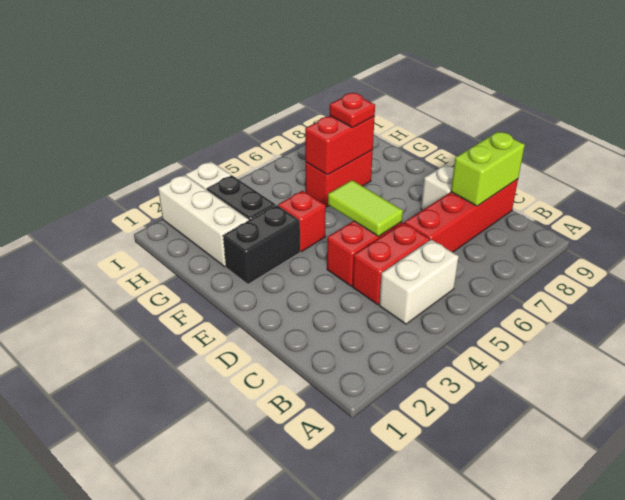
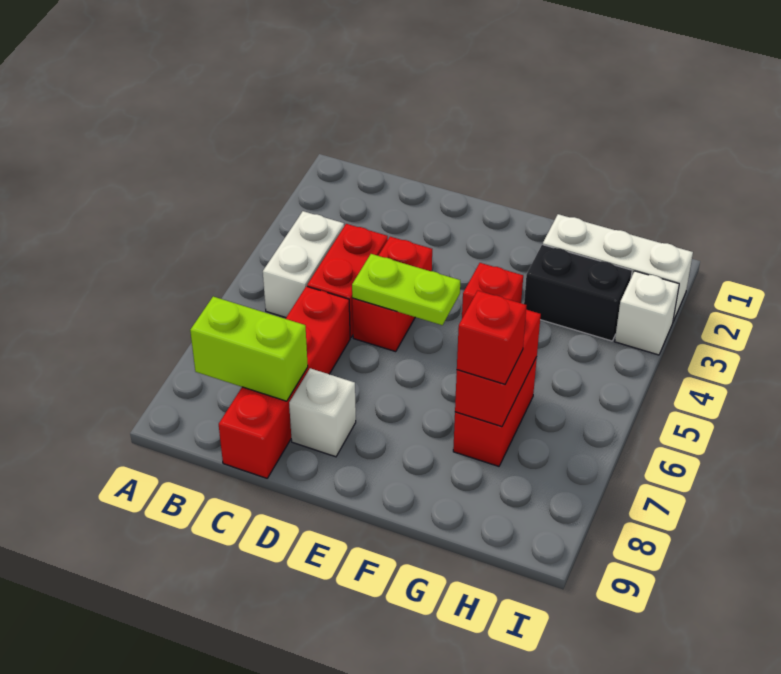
lime 1x2 brick [451,132,525,206] -> lime 1x2 brick turned to [190,297,308,401]
lime 1x2 tile [328,180,403,236] -> lime 1x2 plate [352,254,460,325]
black 1x2 brick [223,205,300,284] -> none
red 1x1 plate [330,93,375,127] -> red 1x1 brick [457,291,526,384]

